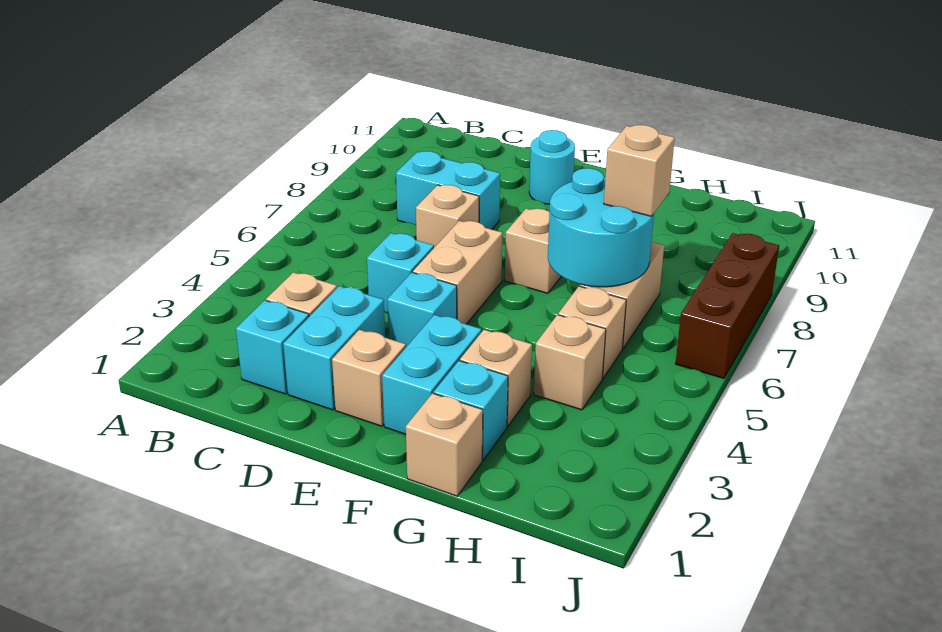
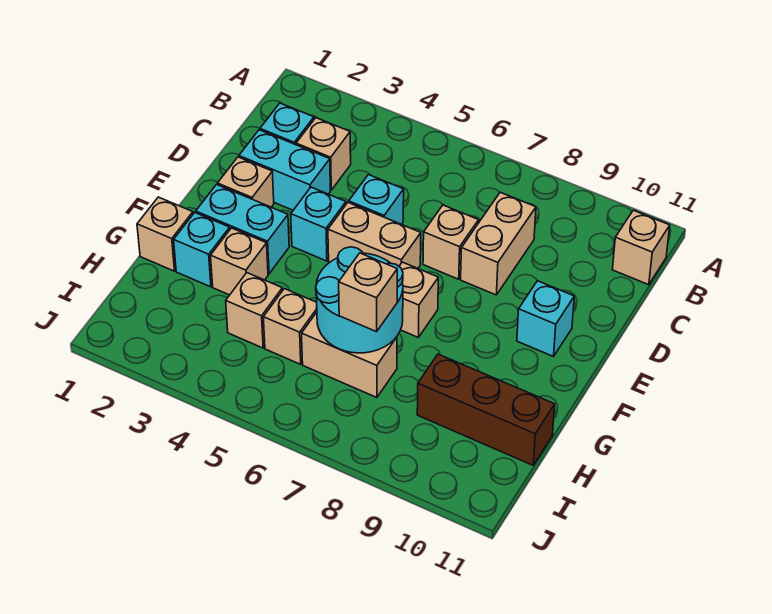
none -> tan 1x1 brick [612,210,670,285]
cyan 1x2 brick [396,151,500,229] -> tan 1x2 brick [461,192,536,295]
cyan 1x1 round brick [529,130,575,204] -> cyan 1x1 brick [517,281,574,357]
brown 1x3 brick [676,233,779,378] -> brown 1x3 brick moved to [417,354,555,465]

